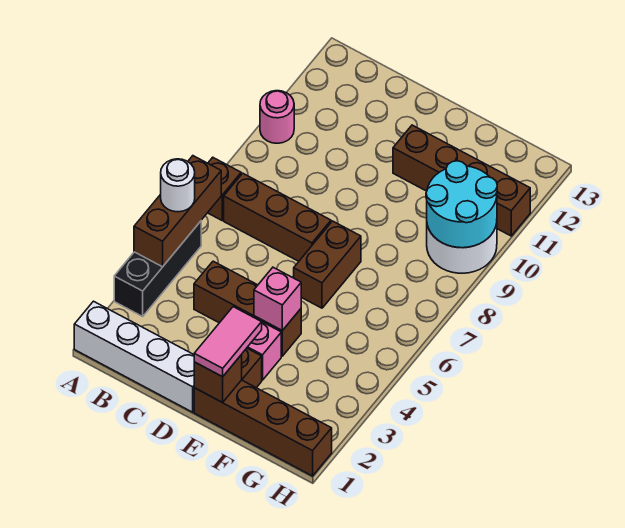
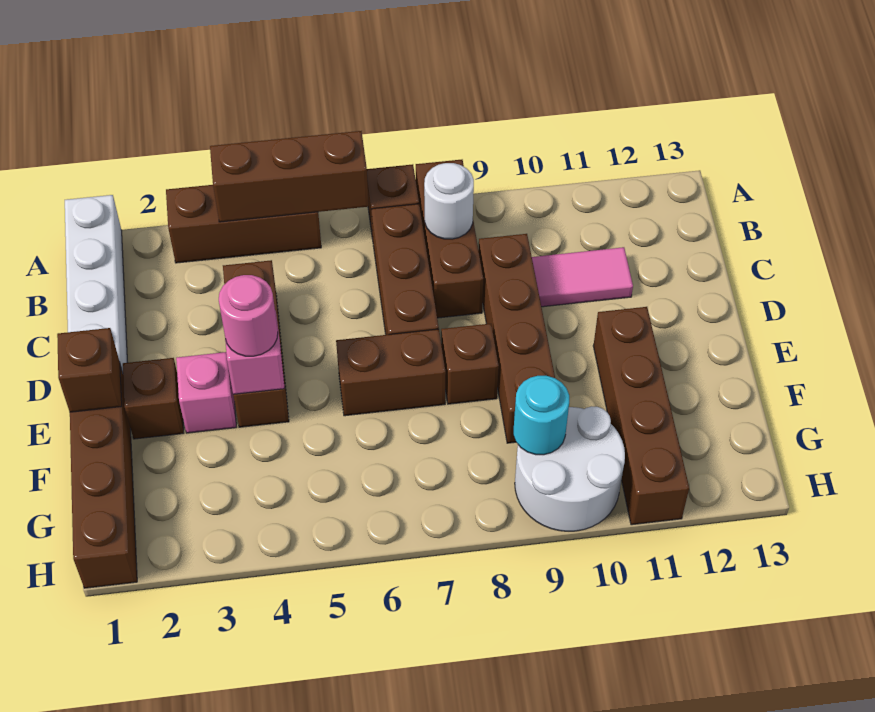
black 1x3 brick [114,221,201,316] -> brown 1x3 brick [166,185,321,263]
white 1x1 round brick [161,159,195,212] -> white 1x1 round brick moved to [424,163,474,239]
none -> brown 1x3 brick [416,160,483,318]
pink 1x1 round brick [260,91,294,143] -> pink 1x1 round brick moved to [219,275,278,356]
none -> brown 1x4 brick [479,234,555,443]
pink 1x2 tile [194,307,262,377] -> pink 1x2 tile moved to [532,247,633,307]
none -> brown 1x1 brick [441,324,499,404]
cyan 2x2 round brick [426,161,497,248] -> cyan 1x1 round brick [514,376,569,455]

